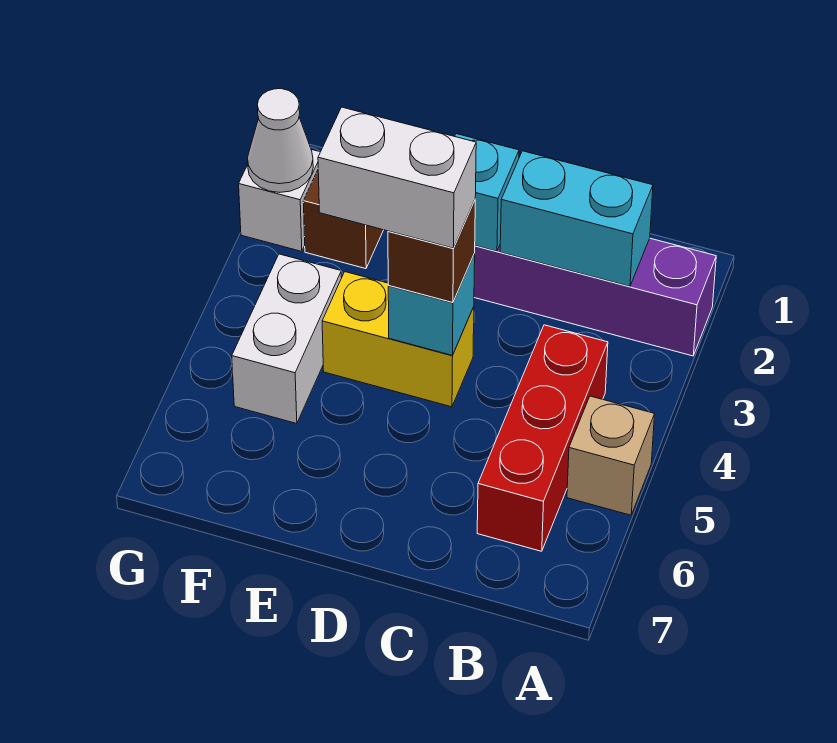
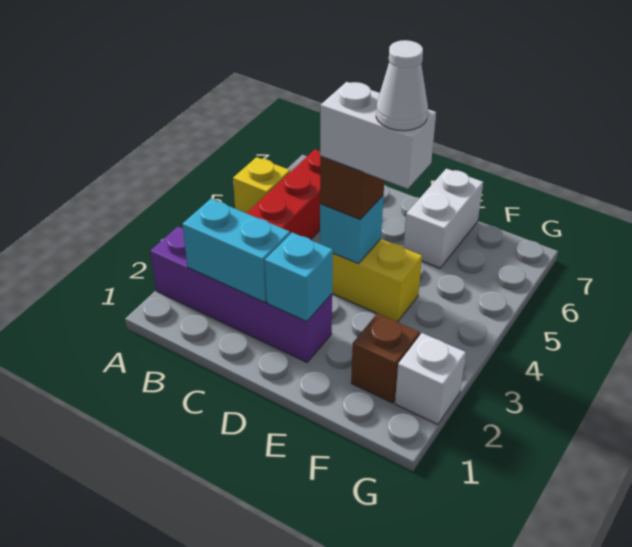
tan 1x1 brick [567,396,655,515] -> yellow 1x1 brick [233,157,290,213]
white 1x2 brick [232,254,342,424] -> white 1x2 brick moved to [404,169,483,268]
white 1x1 cone [247,89,313,192] -> white 1x1 cone moved to [376,40,428,131]

